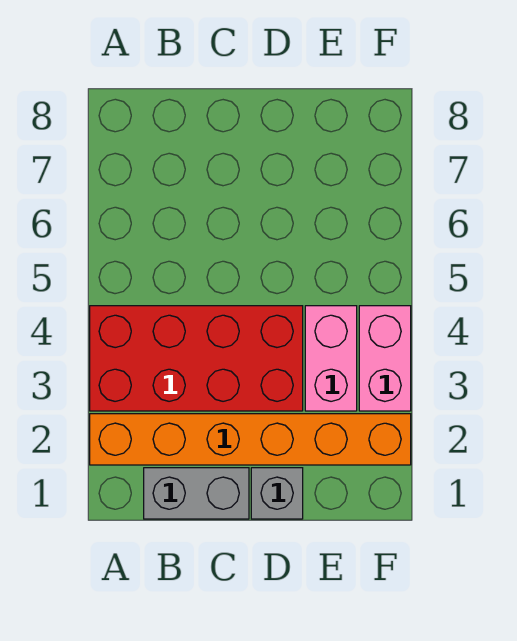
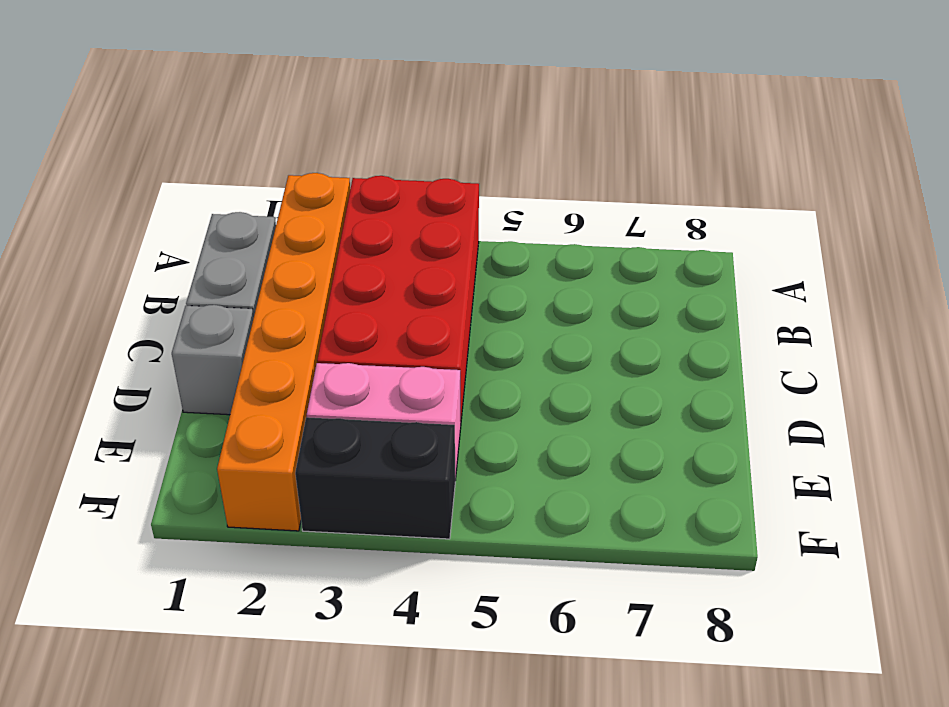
pink 1x2 brick [359,306,411,411] -> black 1x2 brick [295,417,455,539]

